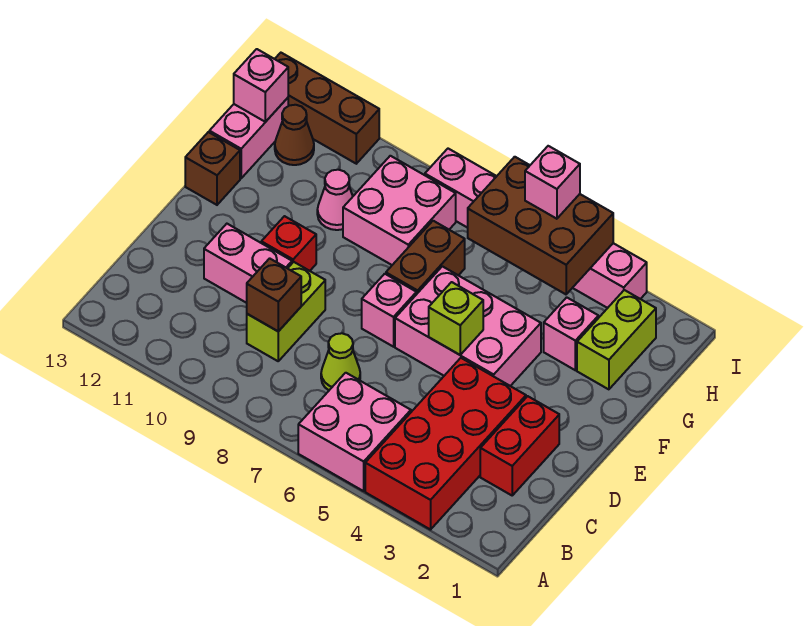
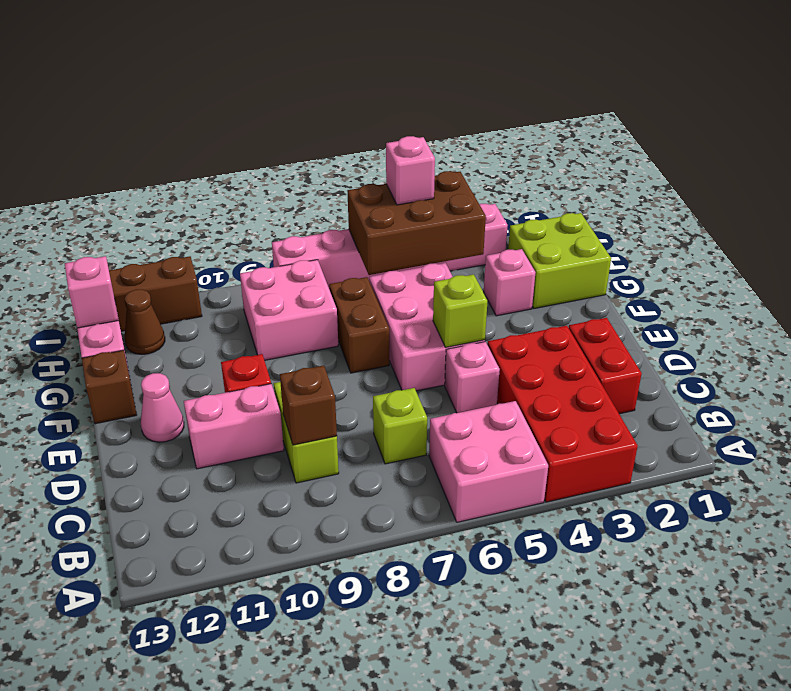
lime 1x1 cone [321,333,360,390] -> lime 1x1 brick [373,388,427,464]
pink 2x3 brick [395,266,541,386] -> pink 2x3 brick turned to [369,263,485,391]
pink 1x1 brick [362,274,416,347] -> pink 1x1 brick moved to [445,342,500,413]
lime 1x2 brick [577,290,656,389] -> lime 2x2 brick [508,213,611,308]
pink 1x1 cone [317,170,353,230] -> pink 1x1 cone moved to [141,373,184,442]

